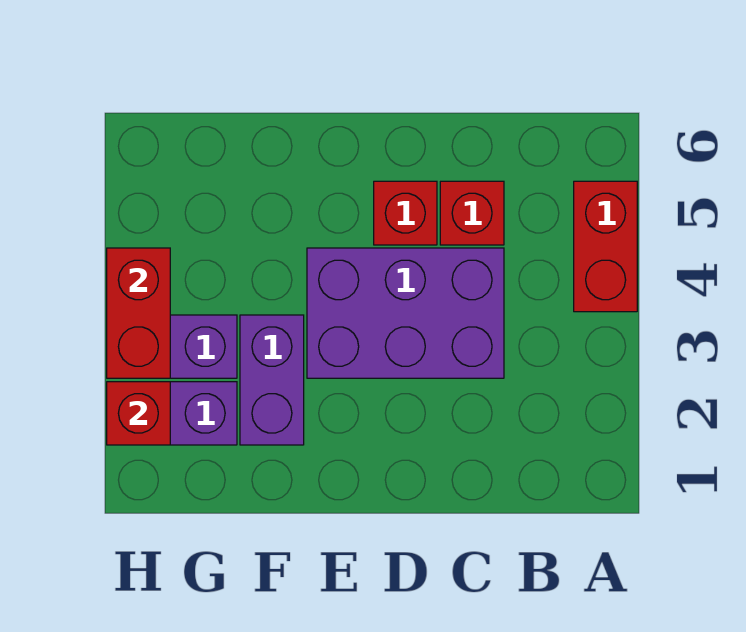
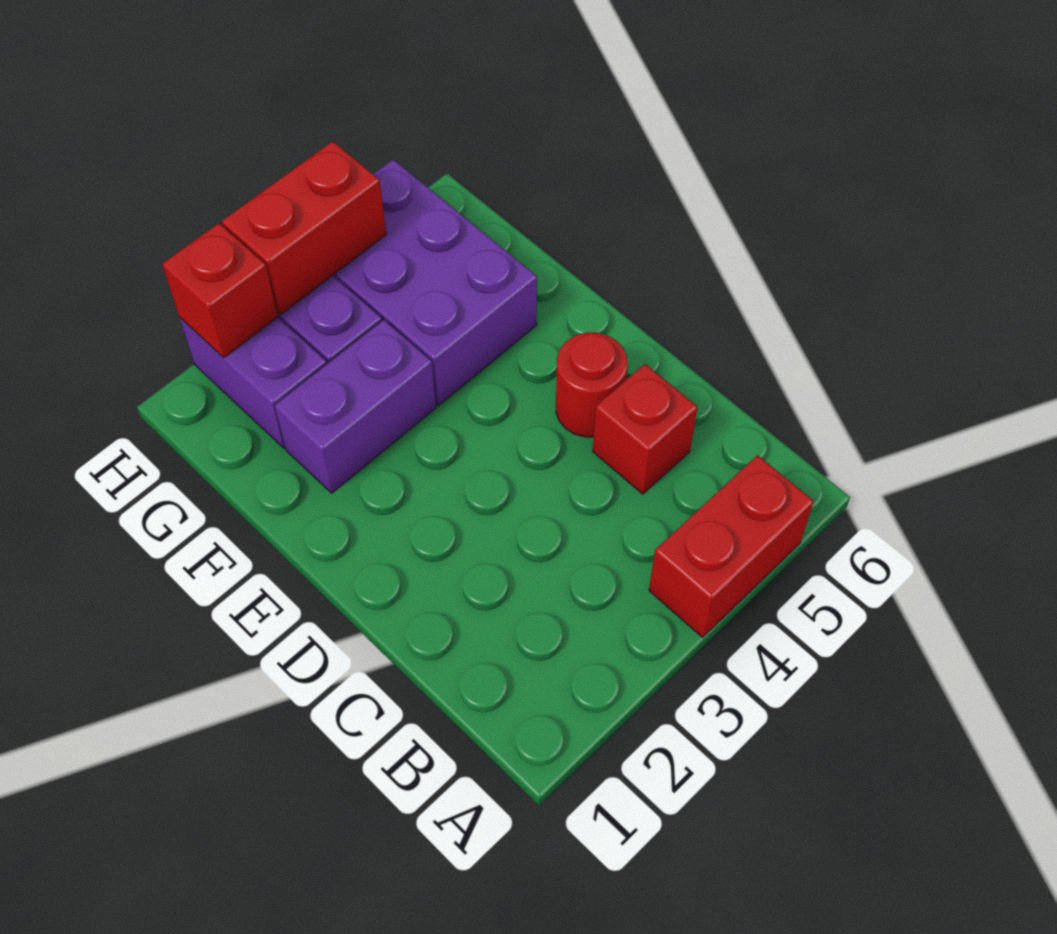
purple 2x3 brick [307,248,504,378] -> purple 2x3 brick moved to [333,160,537,405]
red 1x1 brick [374,181,437,245] -> red 1x1 round brick [556,332,627,437]

